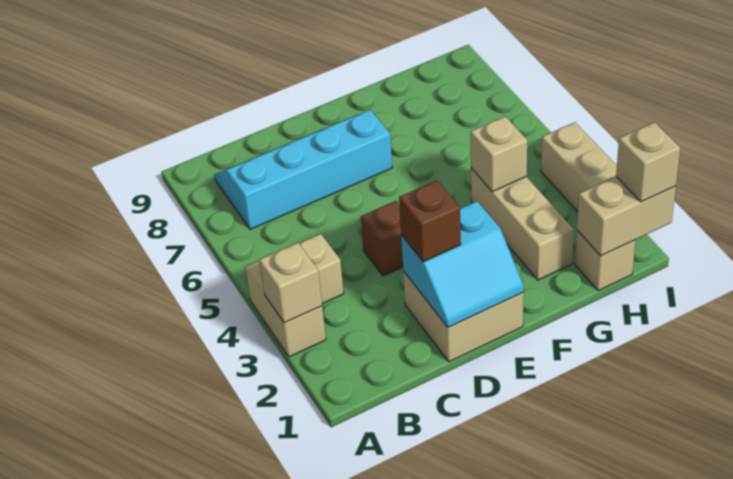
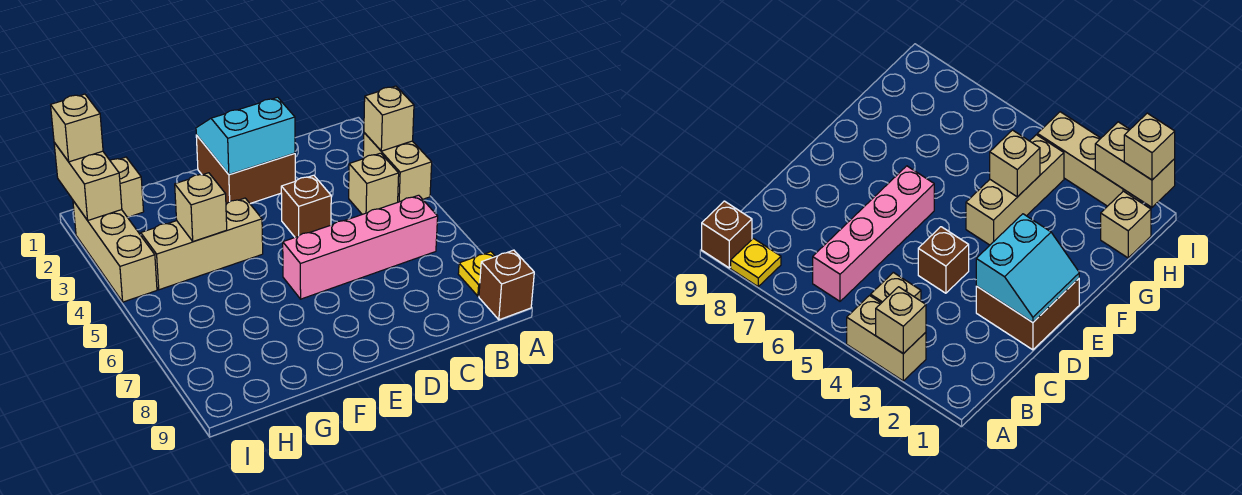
none -> yellow 1x1 plate [458,252,496,296]
none -> pink 1x4 brick [283,195,438,299]
cyan 2x4 slope [215,110,392,229] -> none
tan 2x2 brick [403,271,524,362] -> brown 2x2 brick [196,135,295,204]
brown 1x1 brick [399,180,461,262] -> brown 1x1 brick moved to [479,250,534,320]
tan 1x3 brick [471,168,574,280] -> tan 1x3 brick turned to [141,198,263,290]
tan 1x2 brick [577,177,676,256] -> tan 1x2 brick turned to [54,142,122,220]

